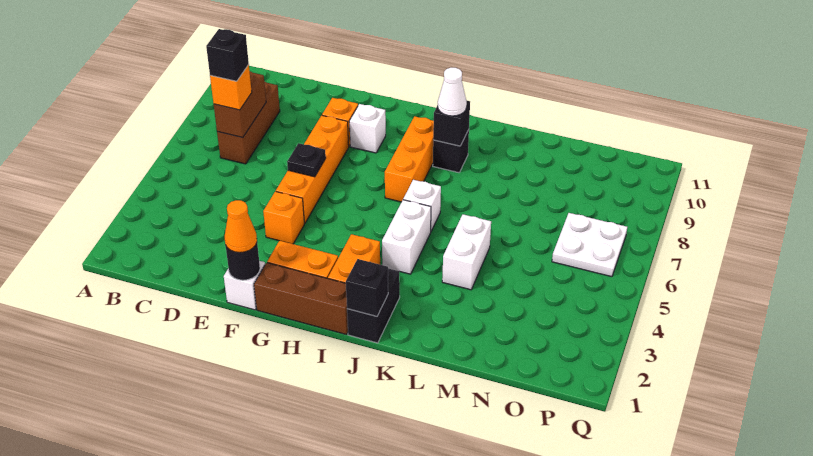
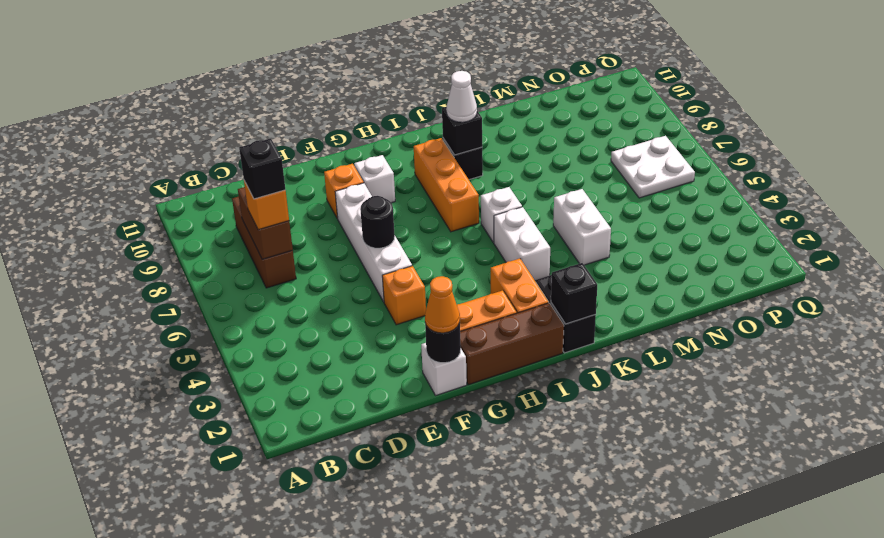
orange 1x4 brick [276,116,349,223] -> white 1x4 brick [335,183,412,302]
black 1x1 plate [287,143,326,177] -> black 1x1 round brick [360,196,395,248]

